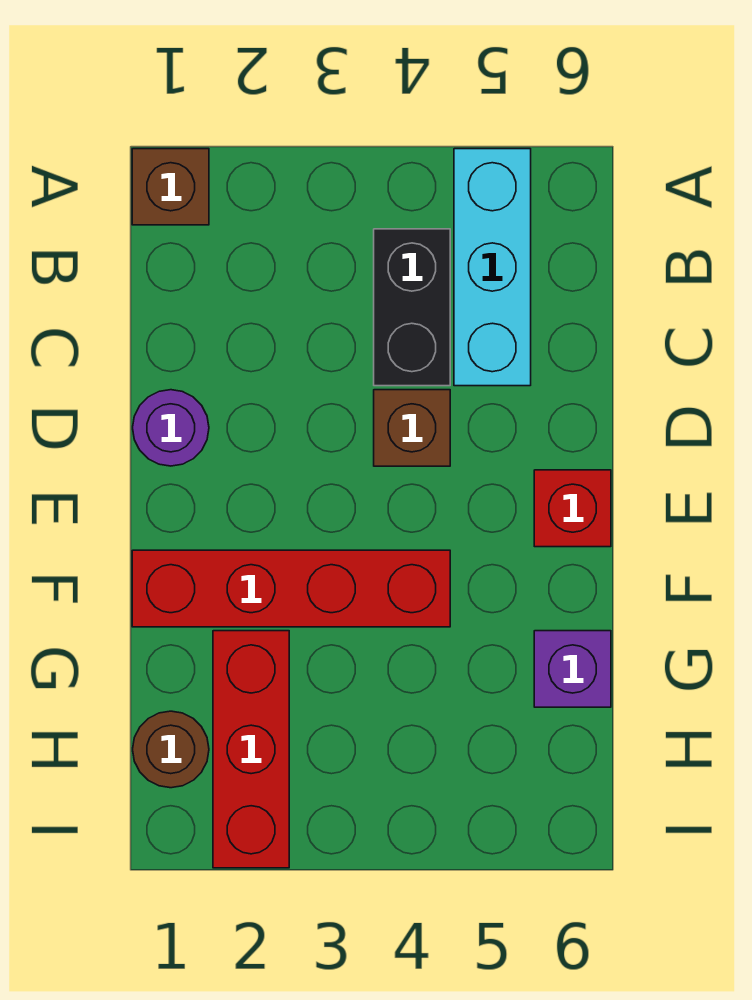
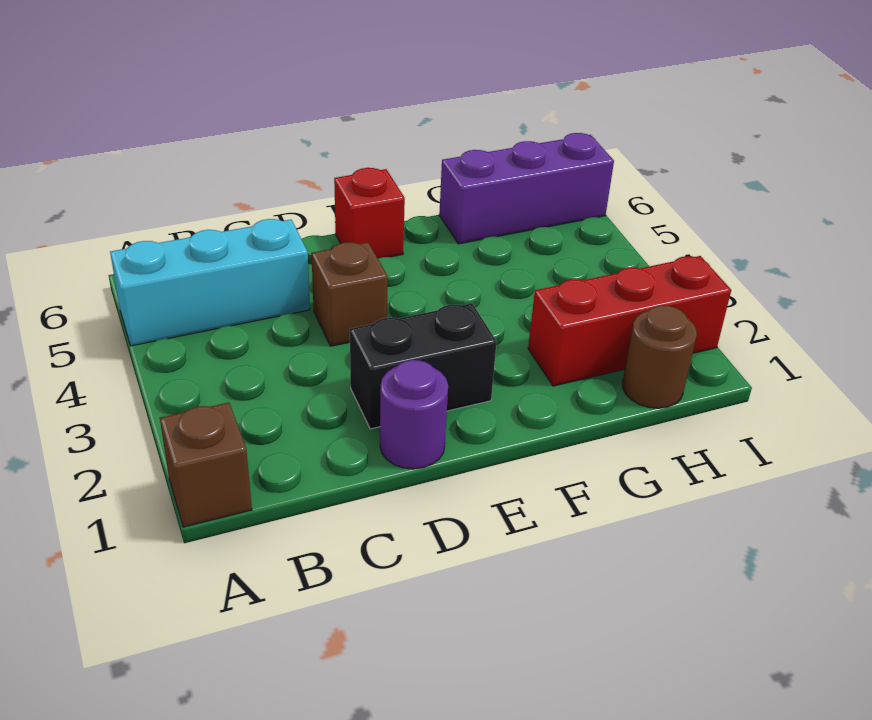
black 1x2 brick [374,229,450,386] -> black 1x2 brick moved to [350,303,497,429]
red 1x4 brick [132,550,450,627] -> none
purple 1x1 brick [534,631,611,707] -> purple 1x3 brick [439,133,614,244]

